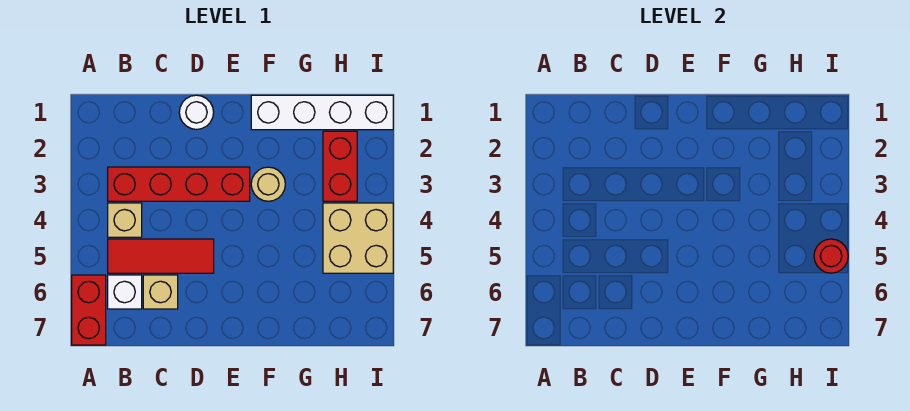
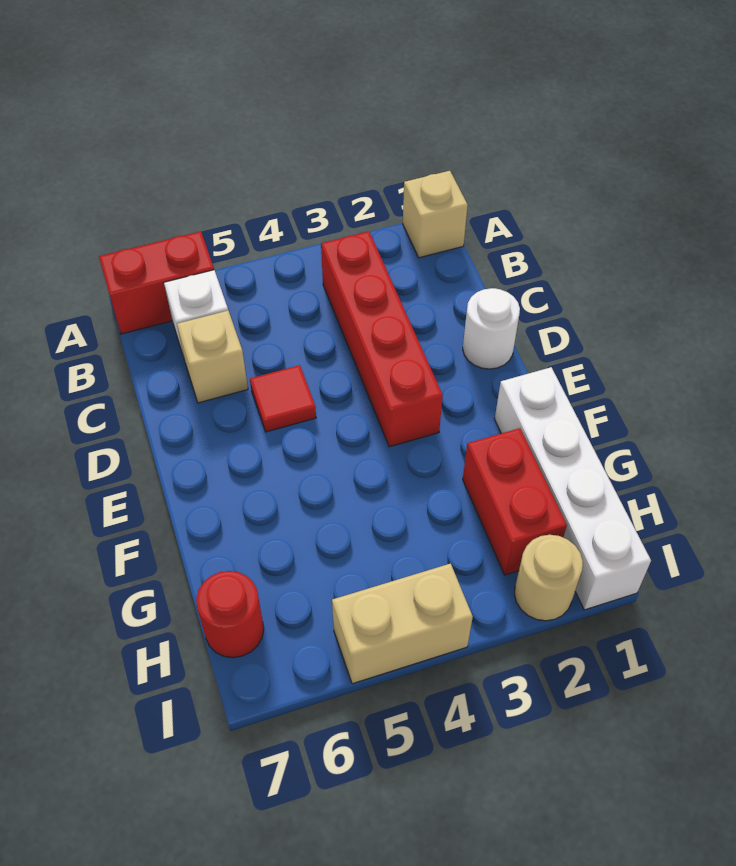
tan 1x1 brick [108,203,142,237] -> tan 1x1 brick moved to [403,171,468,258]
red 1x3 tile [108,239,214,273] -> red 1x1 tile [250,365,316,432]
tan 1x1 round brick [251,167,285,201] -> tan 1x1 round brick moved to [514,535,583,621]
red 1x2 brick [323,131,357,201] -> red 1x2 brick turned to [463,428,567,575]
tan 2x2 brick [323,203,393,273] -> tan 1x2 brick [332,564,473,684]
red 1x1 round brick [814,239,848,273] -> red 1x1 round brick moved to [196,571,264,658]

